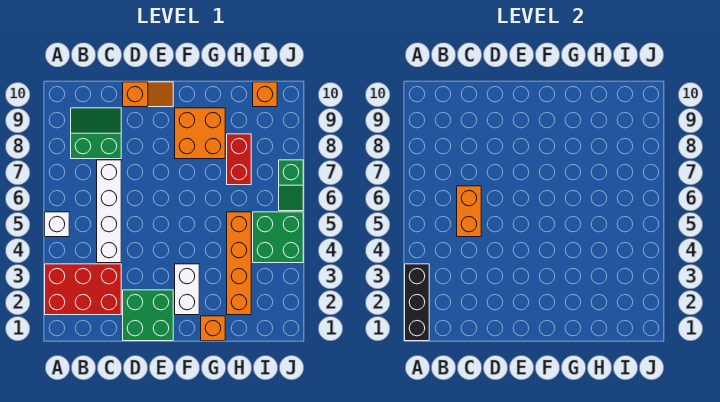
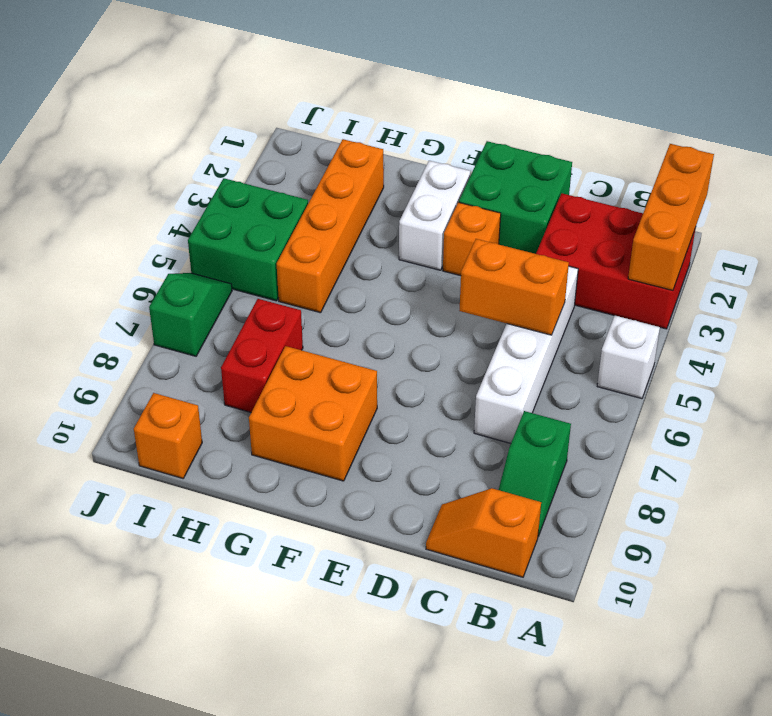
black 1x3 brick [405,264,429,341] -> orange 1x3 brick [628,144,714,290]
green 2x2 slope [71,108,121,159] -> green 1x2 slope [499,411,571,536]
orange 1x2 brick [457,186,481,237] -> orange 1x2 brick turned to [460,239,569,335]
orange 1x2 slope [123,82,173,107] -> orange 1x2 slope moved to [426,488,541,577]
orange 1x1 brick [201,316,225,341] -> orange 1x1 brick moved to [443,202,501,276]

